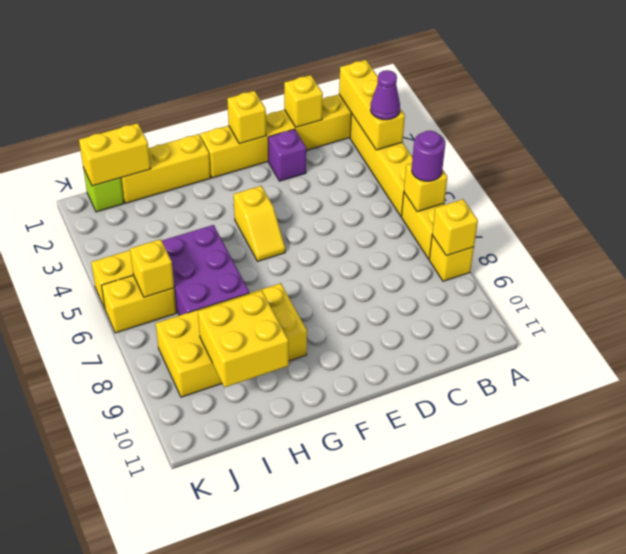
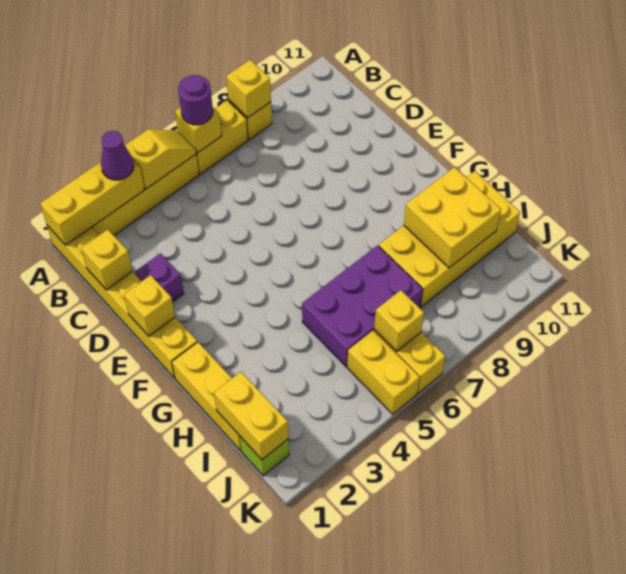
yellow 1x2 slope [234,186,285,261] -> yellow 1x2 slope moved to [125,129,196,189]
yellow 2x4 brick [156,283,307,397] -> yellow 2x4 brick turned to [379,171,520,307]

